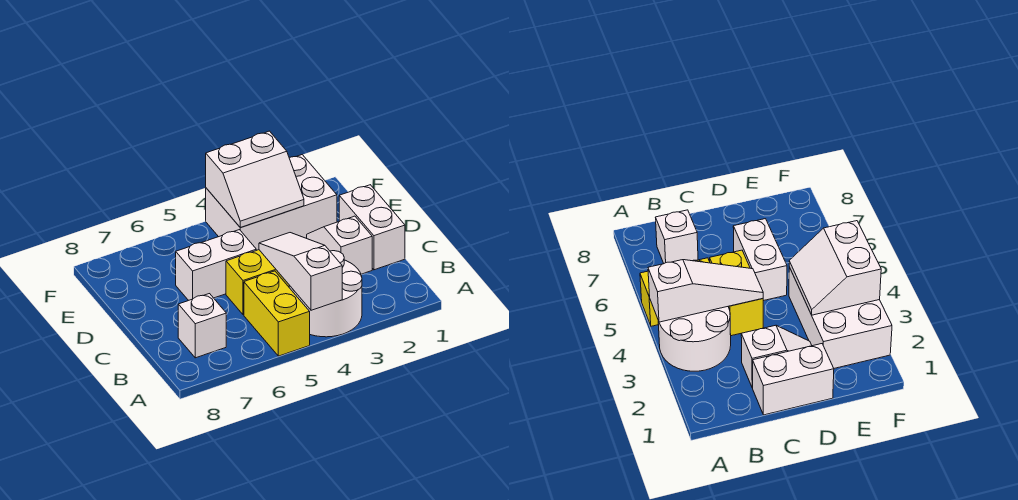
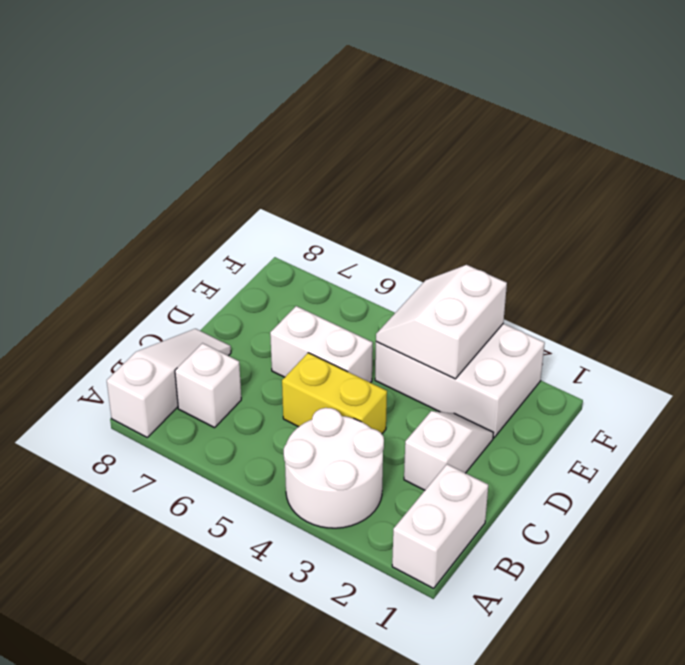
white 1x3 slope [259,233,342,310] -> white 1x3 slope moved to [107,329,231,437]
yellow 1x2 brick [244,271,310,356] -> none
white 1x2 brick [339,185,405,270] -> white 1x2 brick moved to [392,464,488,588]
white 2x2 slope [206,131,304,228] -> white 2x2 slope turned to [376,265,507,379]

